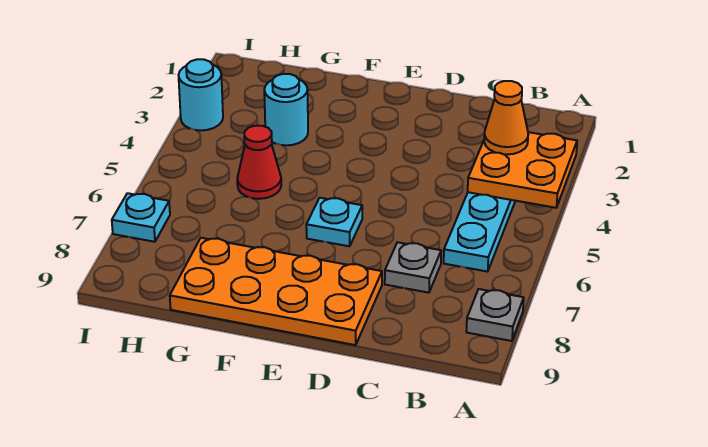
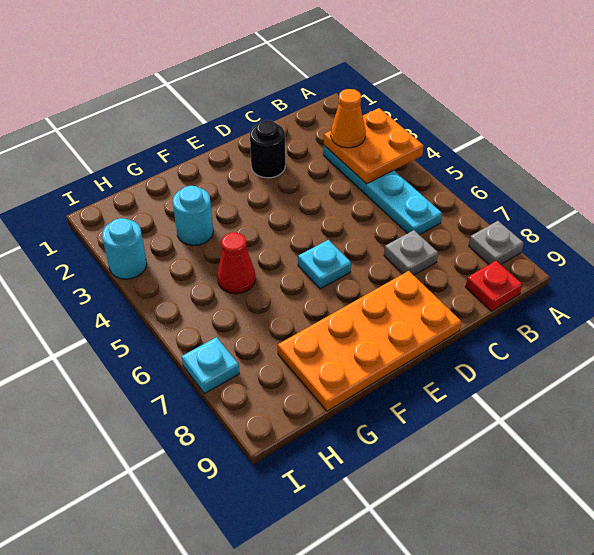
none -> red 1x1 plate [466,261,523,311]
none -> black 1x1 round brick [250,120,285,178]

